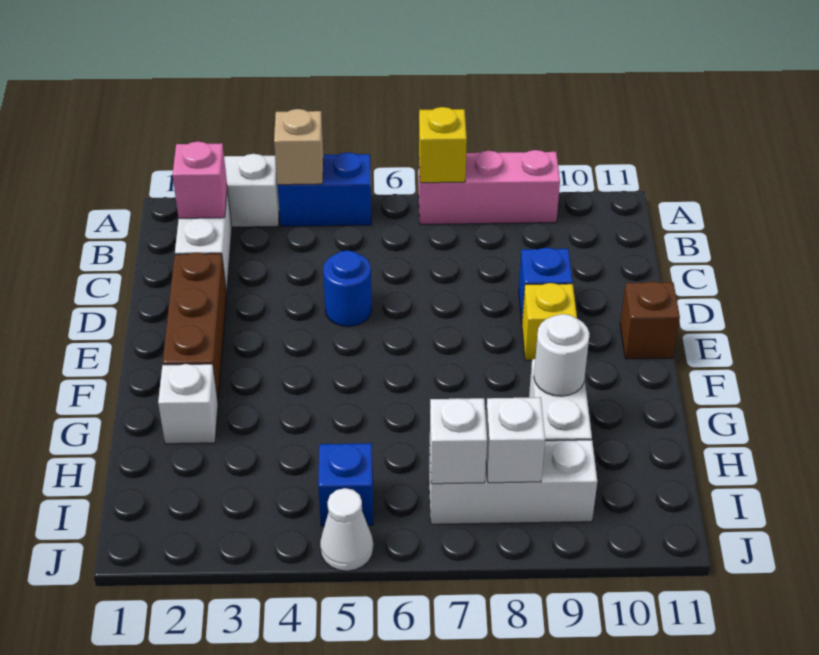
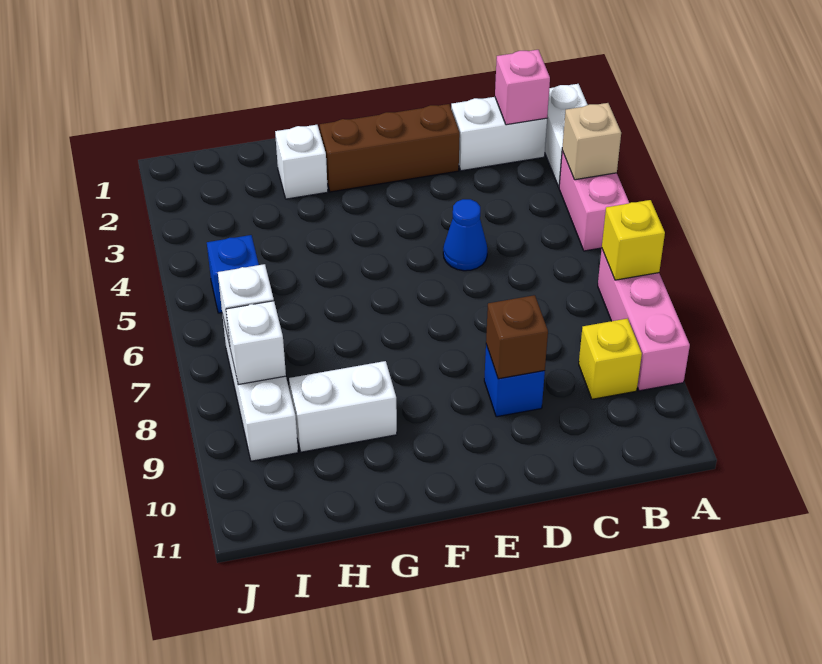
blue 1x2 brick [277,152,371,226] -> pink 1x2 brick [559,151,629,251]
blue 1x1 round brick [323,250,372,327] -> blue 1x1 cone [443,199,487,271]
yellow 1x1 brick [522,283,577,360] -> yellow 1x1 brick moved to [579,319,642,399]
brown 1x1 brick [620,281,680,359] -> brown 1x1 brick moved to [486,295,548,379]
white 1x1 round brick [534,314,590,396] -> none
white 1x1 cone [320,488,373,571] -> none

